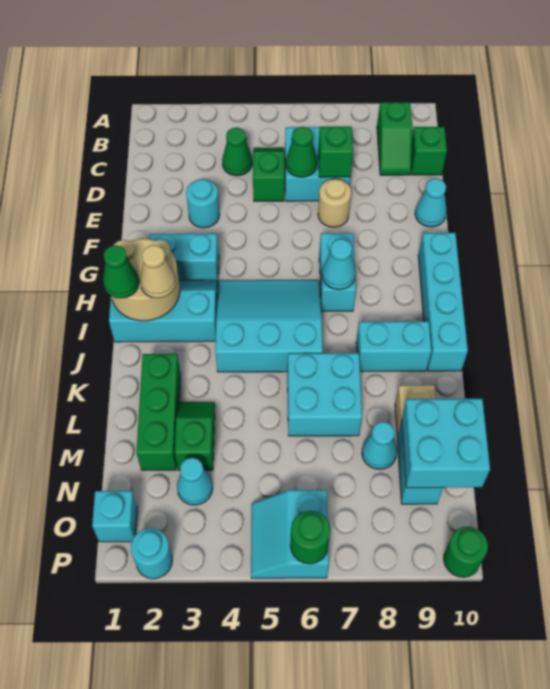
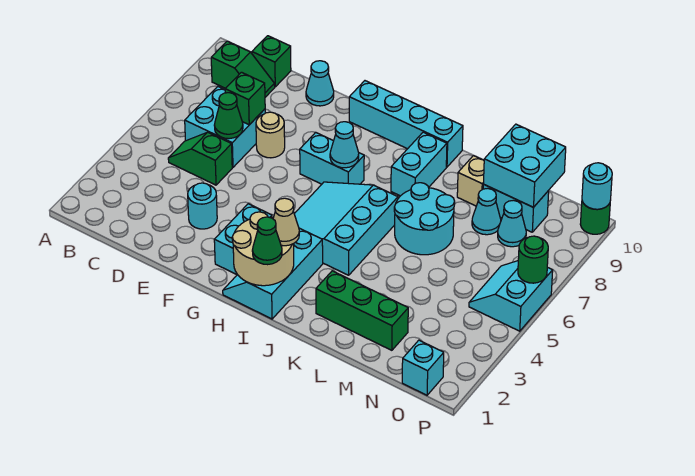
green 1x1 cone [222,128,252,176] -> none
cyan 2x2 brick [288,353,362,436] -> cyan 2x2 round brick [394,183,455,255]
green 1x2 slope [175,402,215,470] -> none
cyan 1x1 cone [177,458,213,505] -> cyan 1x1 cone moved to [498,200,526,247]
cyan 2x2 slope [251,490,329,578] -> cyan 2x2 slope turned to [469,261,553,331]
cyan 1x1 round brick [131,528,172,579] -> cyan 1x1 round brick moved to [582,163,612,209]

